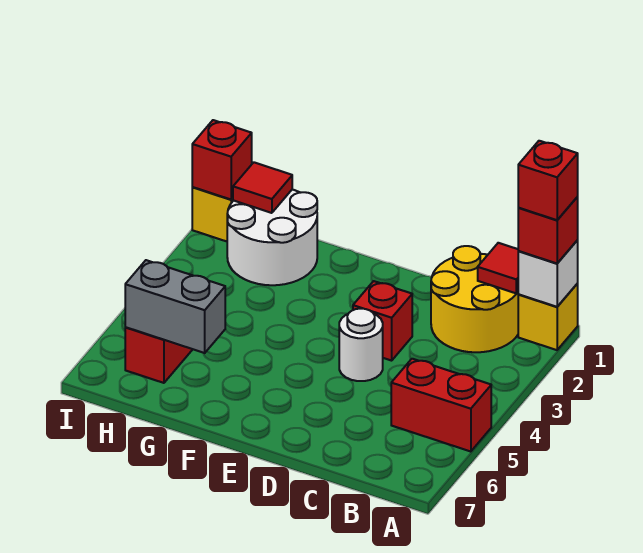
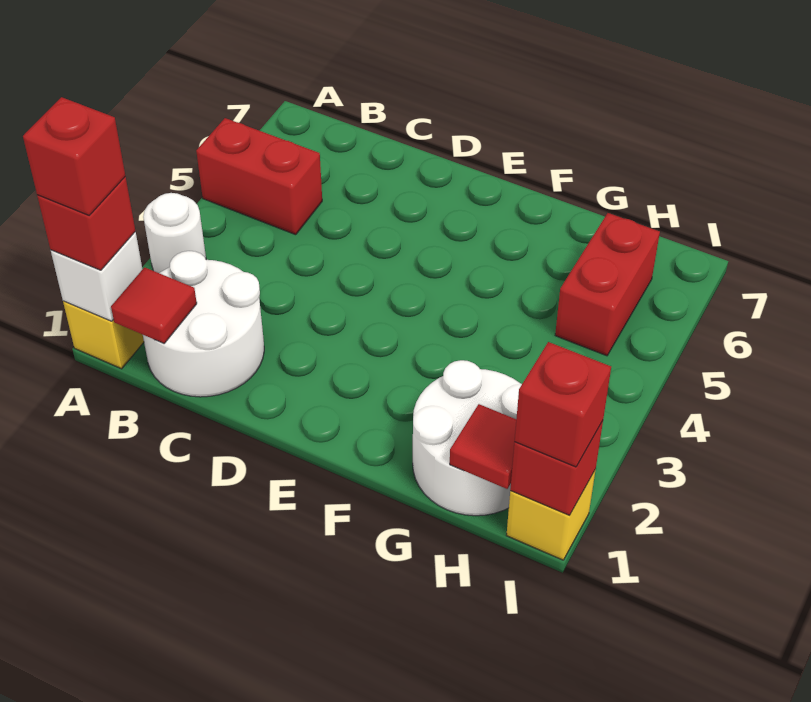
yellow 2x2 round brick [431,246,519,352] -> white 2x2 round brick [143,251,264,397]
red 1x1 brick [353,281,412,361] -> red 1x1 brick moved to [515,342,611,467]
white 1x1 round brick [339,309,383,381] -> white 1x1 round brick moved to [143,193,206,273]
grey 1x2 brick [125,260,225,353] -> none

